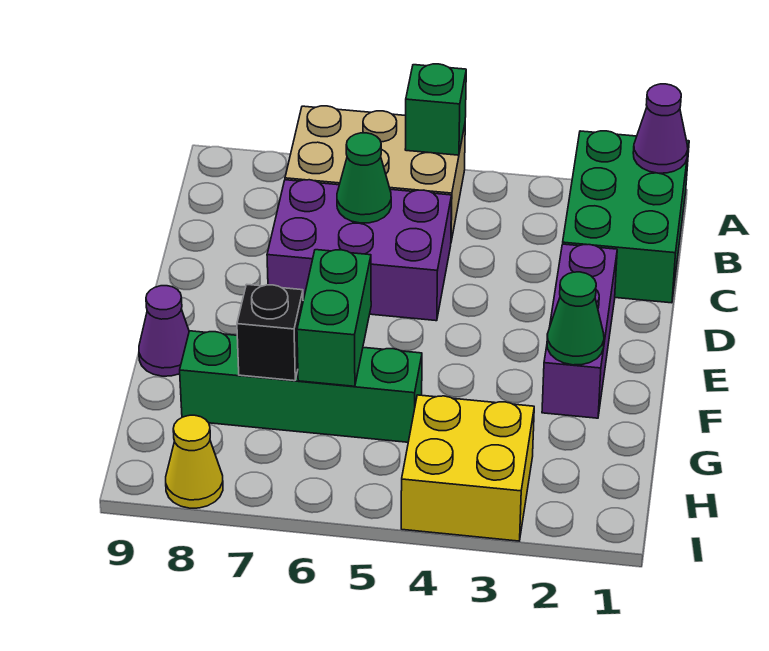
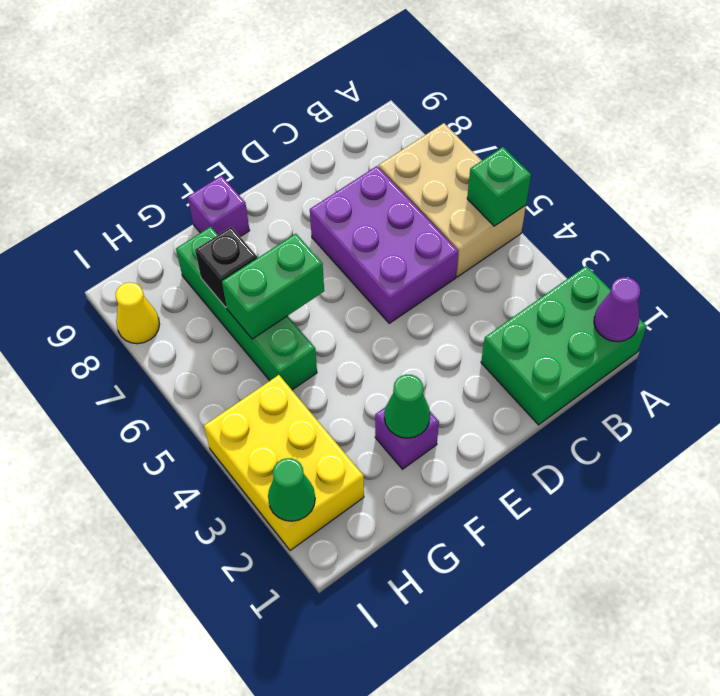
green 1x1 cone [337,133,391,223] -> green 1x1 cone moved to [268,458,315,521]
purple 1x3 brick [542,244,617,418] -> purple 1x1 brick [375,408,439,469]
purple 1x1 cone [139,286,189,376] -> purple 1x1 brick [188,176,250,237]
yellow 2x2 brick [401,395,534,541] -> yellow 2x3 brick [204,375,364,551]

